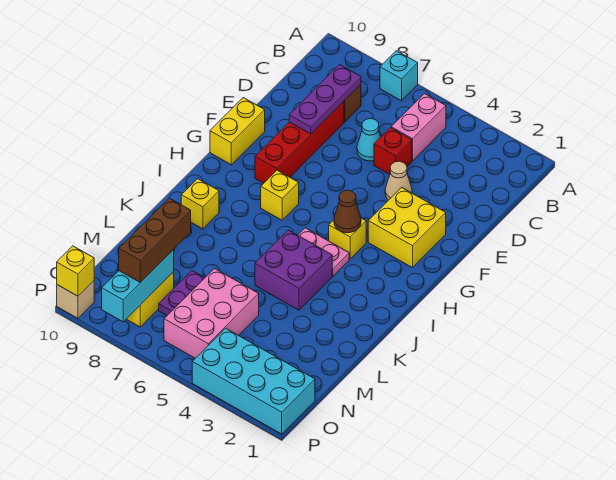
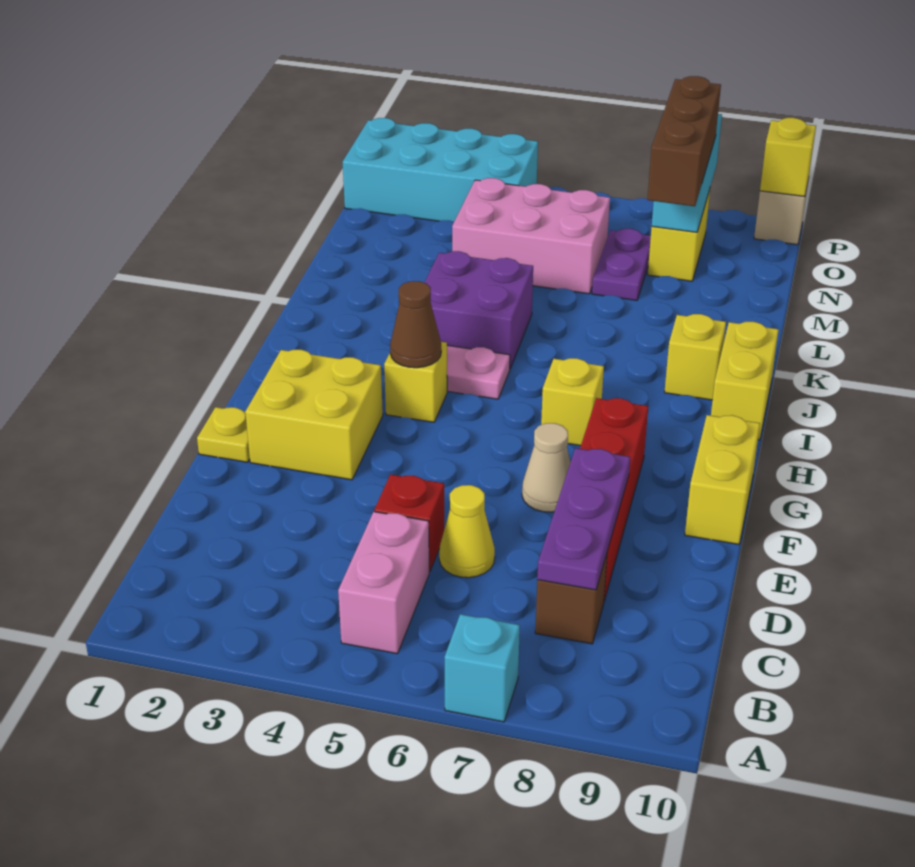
cyan 1x1 cone [357,119,381,161] -> yellow 1x1 cone [439,485,495,578]
tan 1x1 cone [385,161,412,200] -> tan 1x1 cone moved to [522,423,570,512]
none -> yellow 1x1 plate [197,407,250,462]
none -> yellow 1x2 brick [711,322,779,440]
pink 2x3 brick [164,269,259,358] -> pink 2x3 brick turned to [452,178,610,294]

